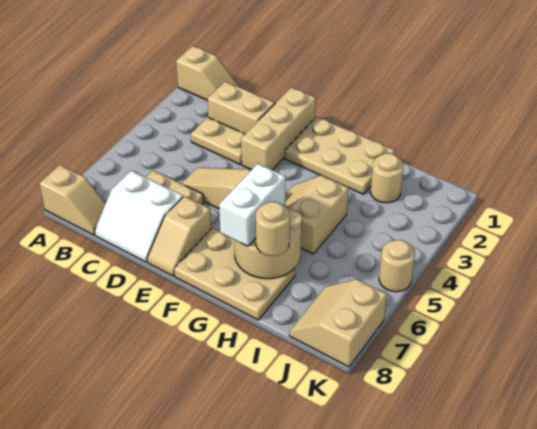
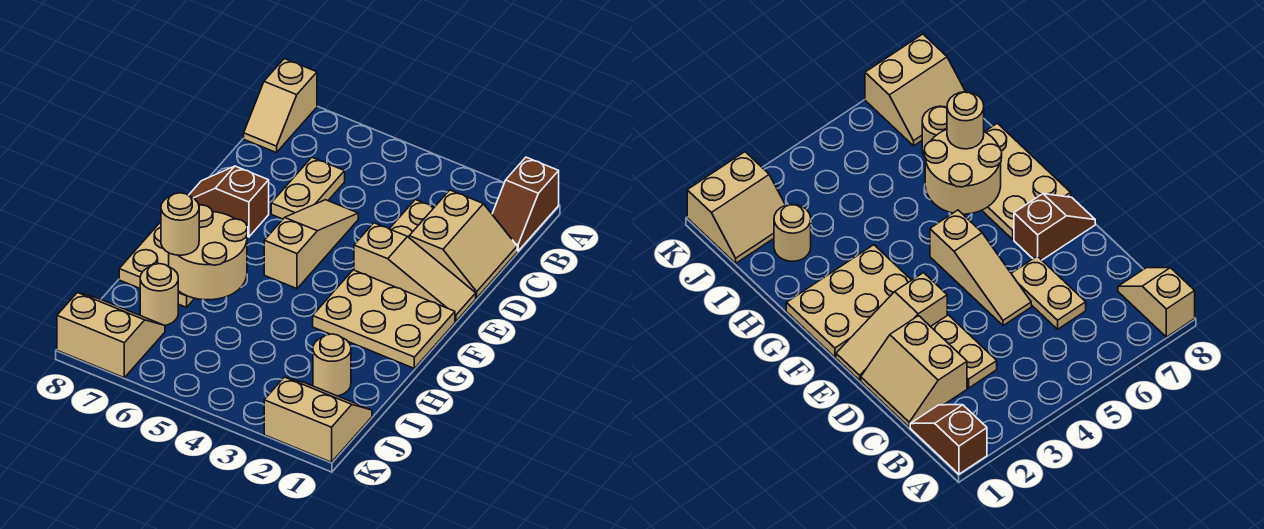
tan 1x2 slope [176,46,239,100] -> brown 1x2 slope [492,157,559,251]
white 2x2 slope [95,171,183,262] -> none
tan 1x3 brick [241,87,316,170] -> tan 1x3 slope [354,223,476,322]
tan 1x2 slope [147,196,211,276] -> brown 1x2 slope [189,166,269,237]
tan 2x3 plate [285,117,395,194] -> tan 2x3 plate turned to [313,270,455,368]
tan 2x2 slope [285,175,348,254] -> tan 2x2 slope moved to [264,377,372,462]
white 1x2 brick [219,164,286,246] -> none
tan 1x1 round brick [379,240,415,292] -> tan 1x1 round brick moved to [140,264,178,325]

